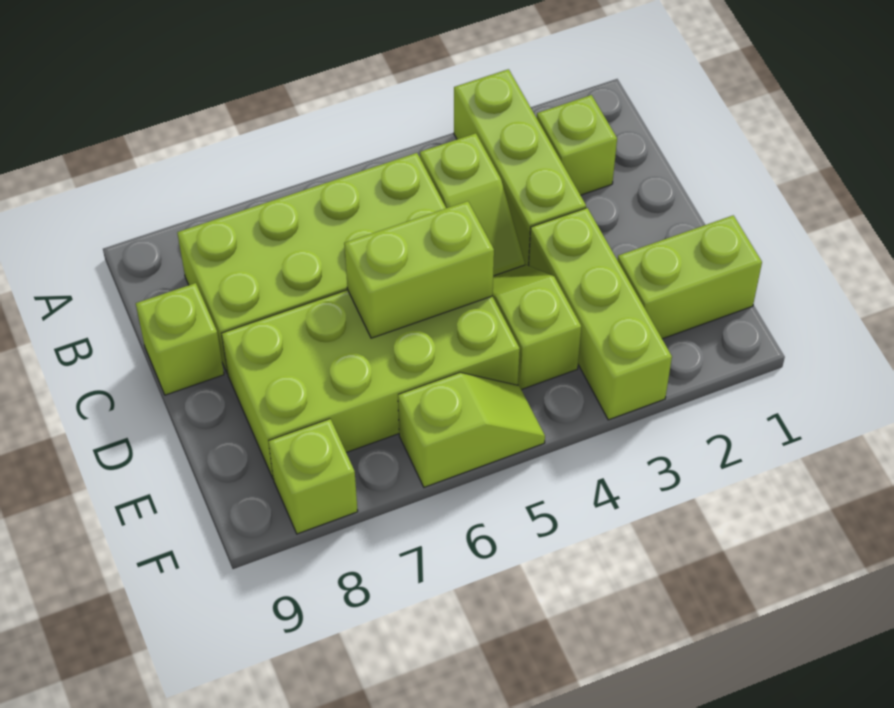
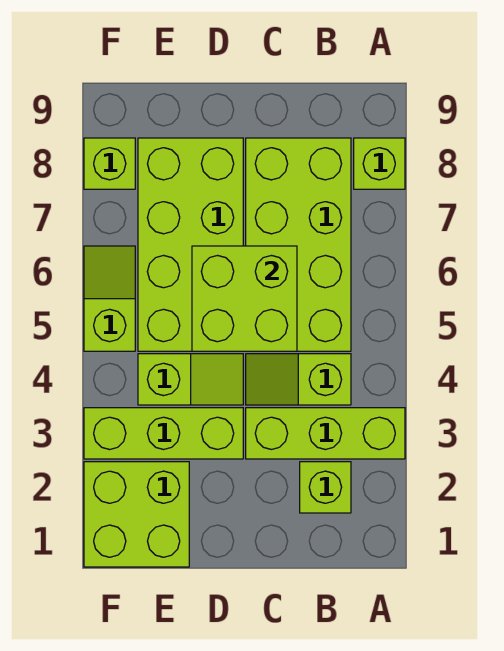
lime 1x1 brick [136,283,224,395] -> lime 1x1 brick moved to [354,138,405,189]
lime 1x2 brick [344,201,494,338] -> lime 2x2 brick [192,246,297,351]
lime 1x2 brick [618,215,762,339] -> lime 2x2 brick [84,462,189,567]
lime 1x2 slope [398,373,545,487] -> lime 1x2 slope turned to [84,246,135,351]

